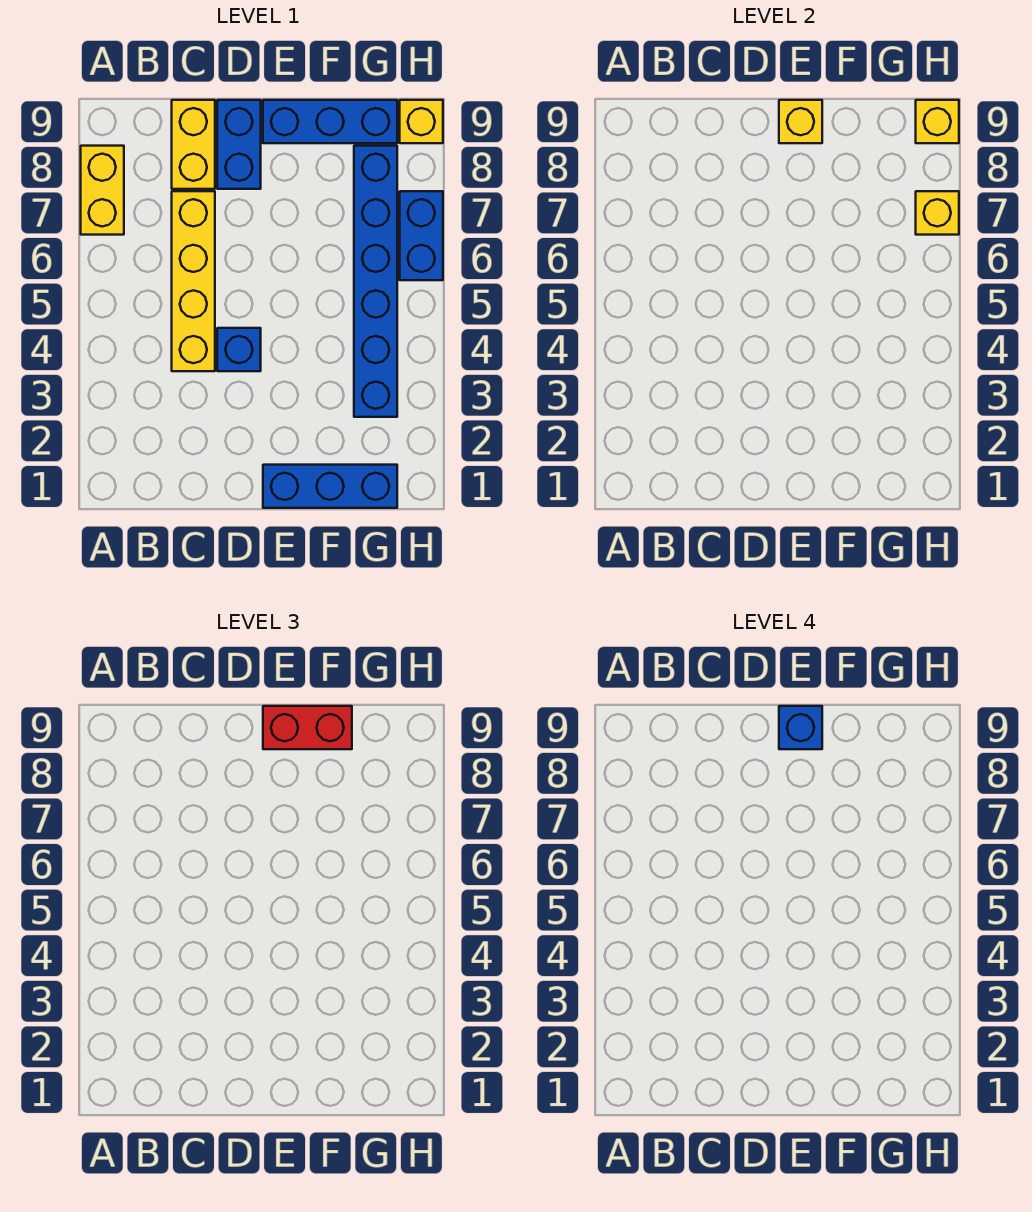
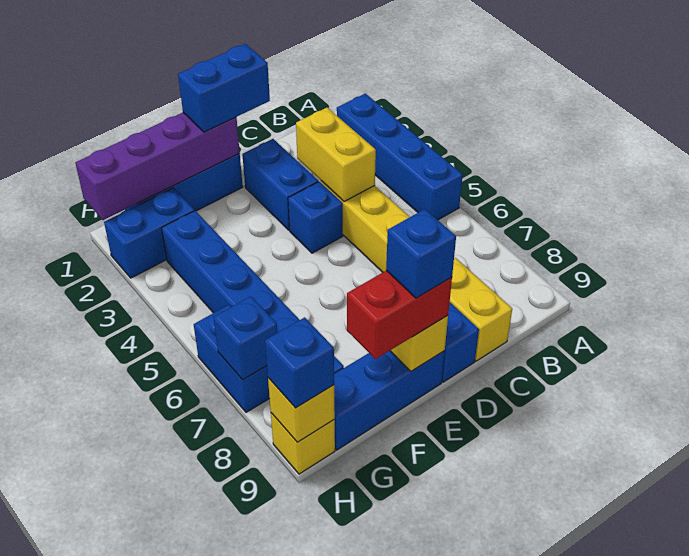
none -> blue 1x4 brick [337,94,463,220]
yellow 1x2 brick [81,146,124,235] -> yellow 1x2 brick moved to [296,108,376,202]
none -> blue 1x2 brick [178,44,270,132]
none -> blue 1x2 brick [242,139,318,230]
none -> purple 1x4 brick [75,113,240,220]
none -> blue 1x2 brick [104,188,194,278]
yellow 1x1 brick [916,191,959,235] -> blue 1x1 brick [214,297,277,380]
none -> blue 1x1 brick [265,317,334,408]

